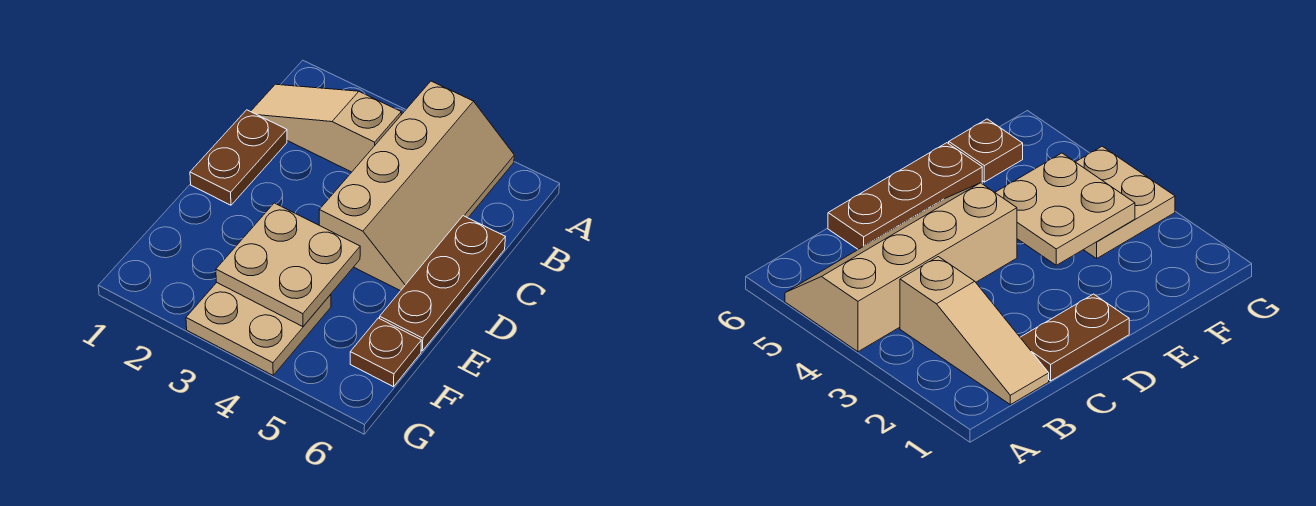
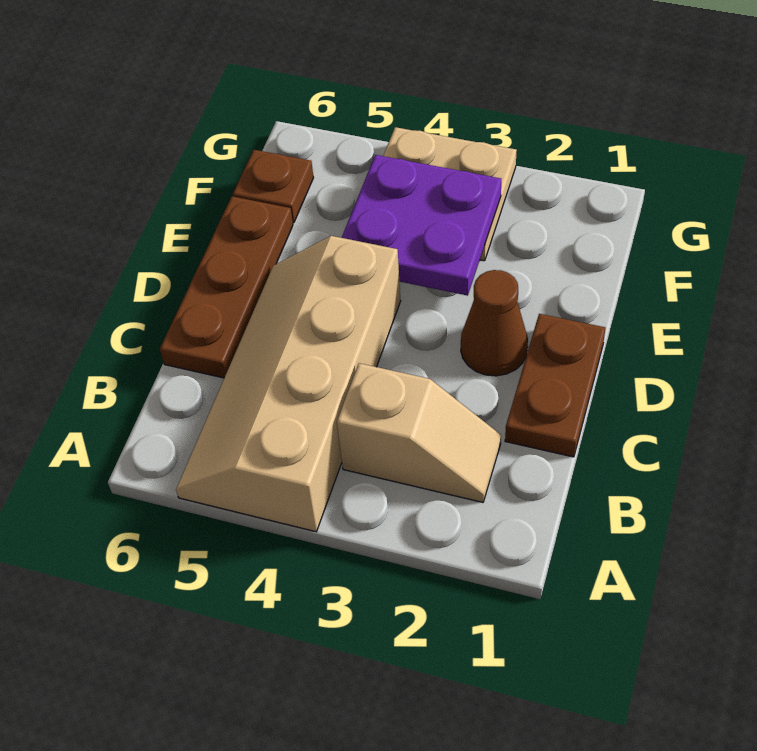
tan 1x3 slope [251,84,401,172] -> tan 1x2 slope [337,363,501,502]
none -> brown 1x1 cone [461,270,528,376]
tan 2x2 plate [216,203,360,327] -> purple 2x2 plate [342,155,501,296]

